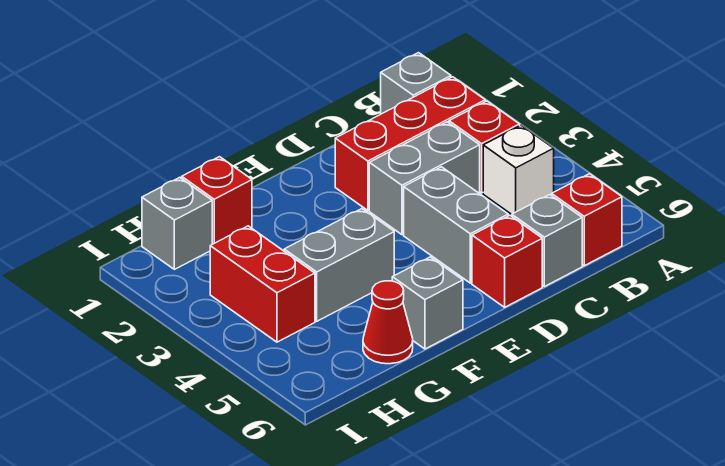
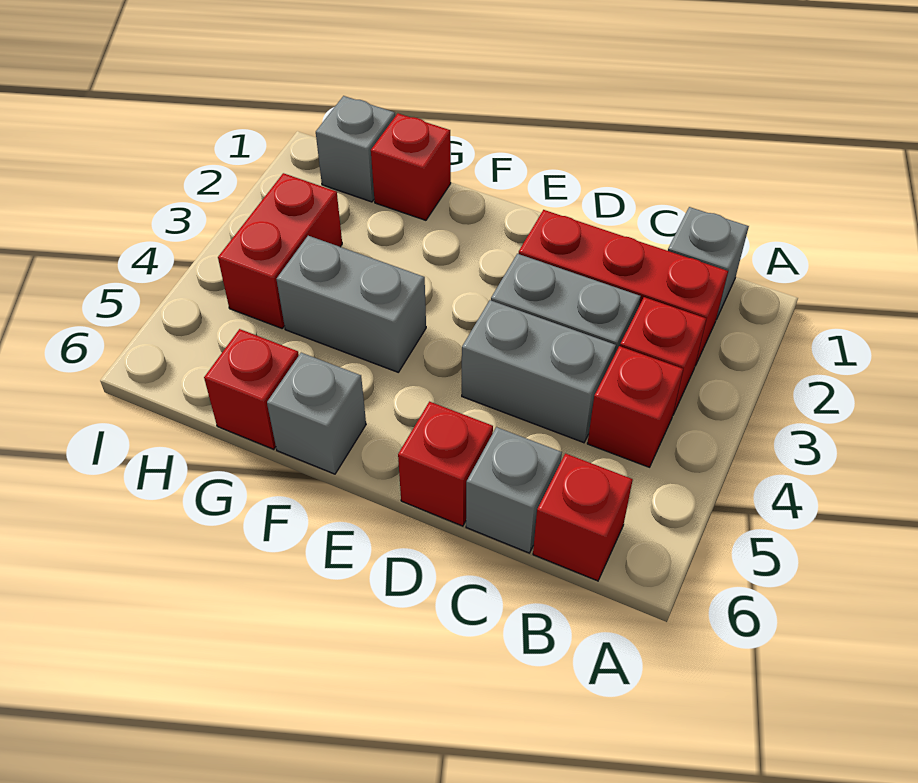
white 1x1 brick [483,125,554,214] -> red 1x1 brick [587,346,683,467]
grey 1x2 brick [404,167,508,283] -> grey 1x2 brick turned to [462,300,616,443]
red 1x1 cone [363,281,413,364] -> red 1x1 brick [204,329,299,449]

